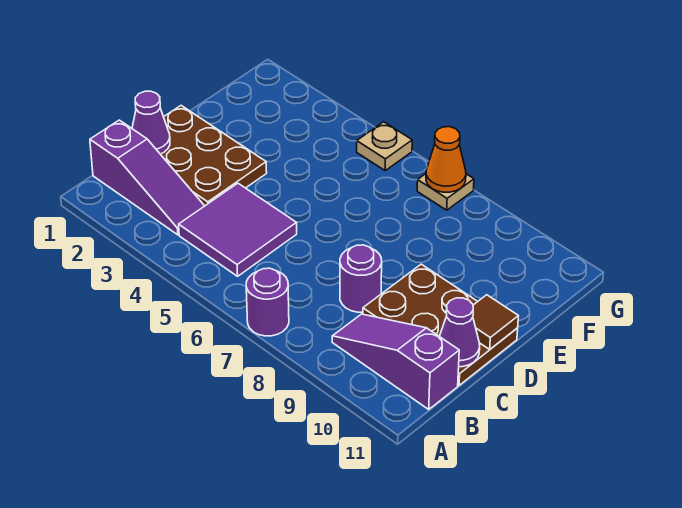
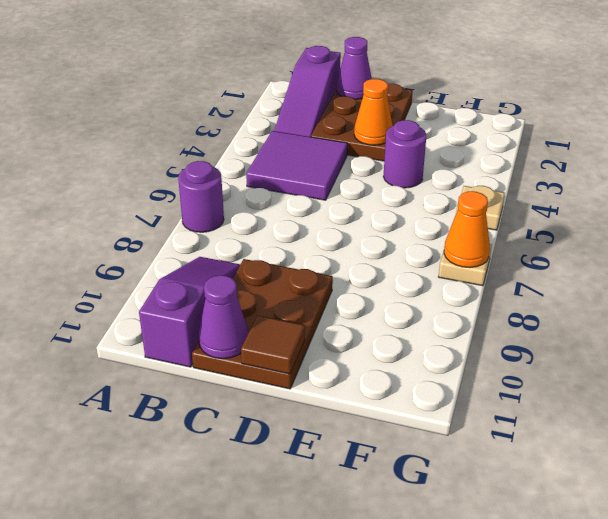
purple 1x1 round brick [340,245,382,312] -> purple 1x1 round brick moved to [383,120,427,188]
none -> orange 1x1 cone [354,79,392,145]

